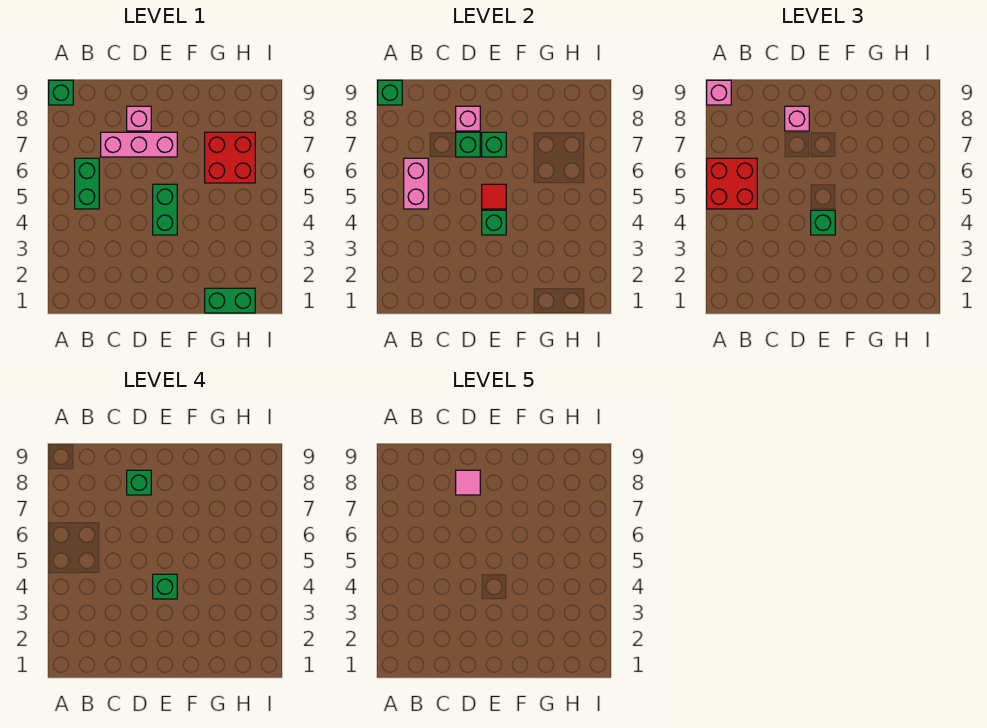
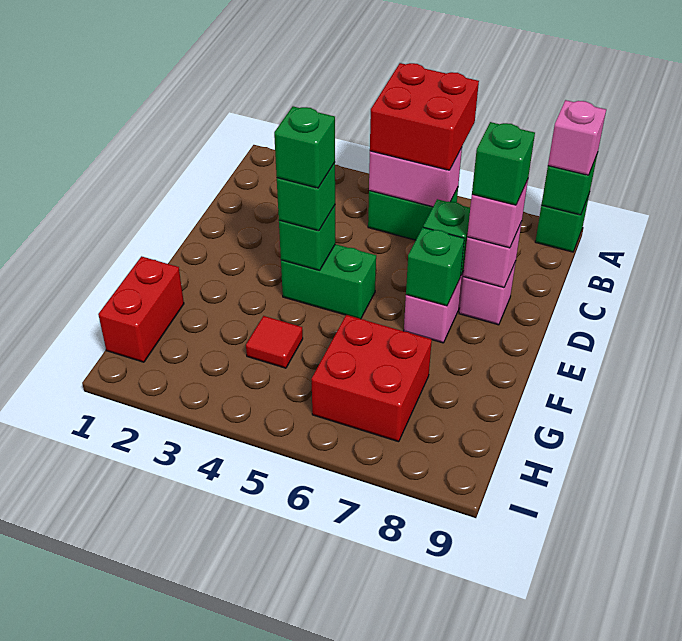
pink 1x1 tile [456,470,480,495] -> none
red 1x1 tile [482,184,506,209] -> red 1x1 tile moved to [246,316,303,368]
green 1x2 brick [205,288,255,313] -> red 1x2 brick [98,256,184,362]

